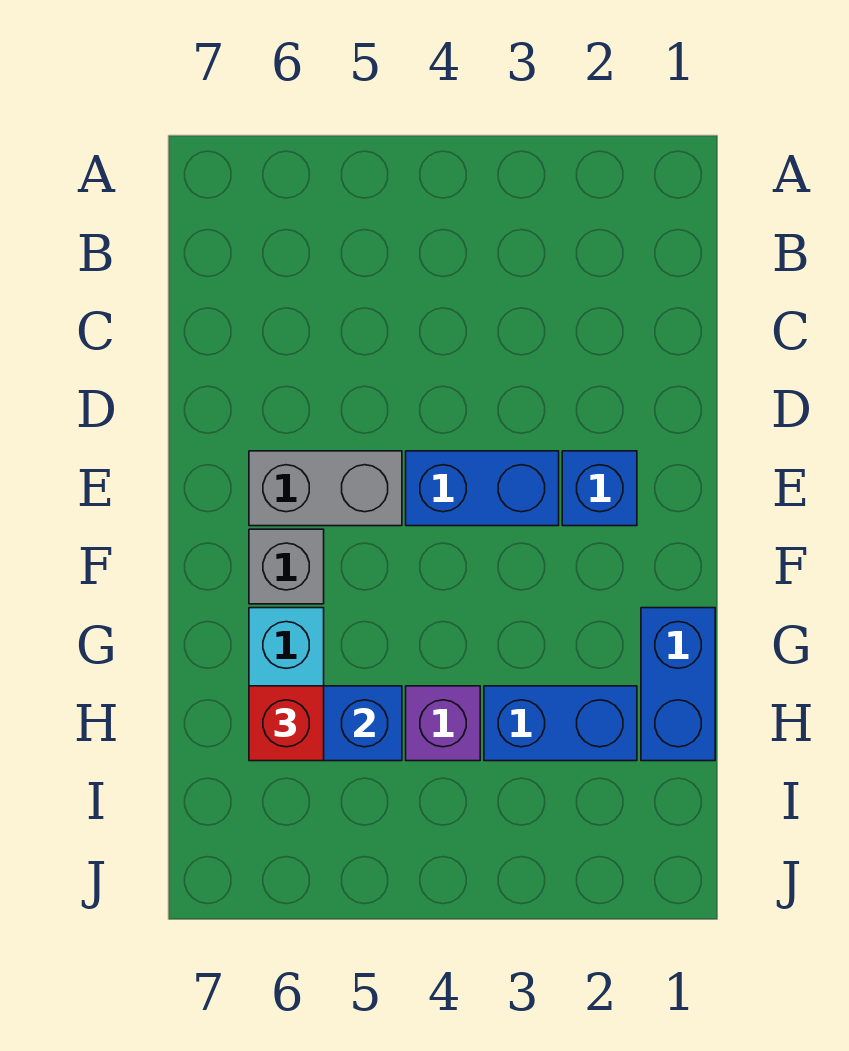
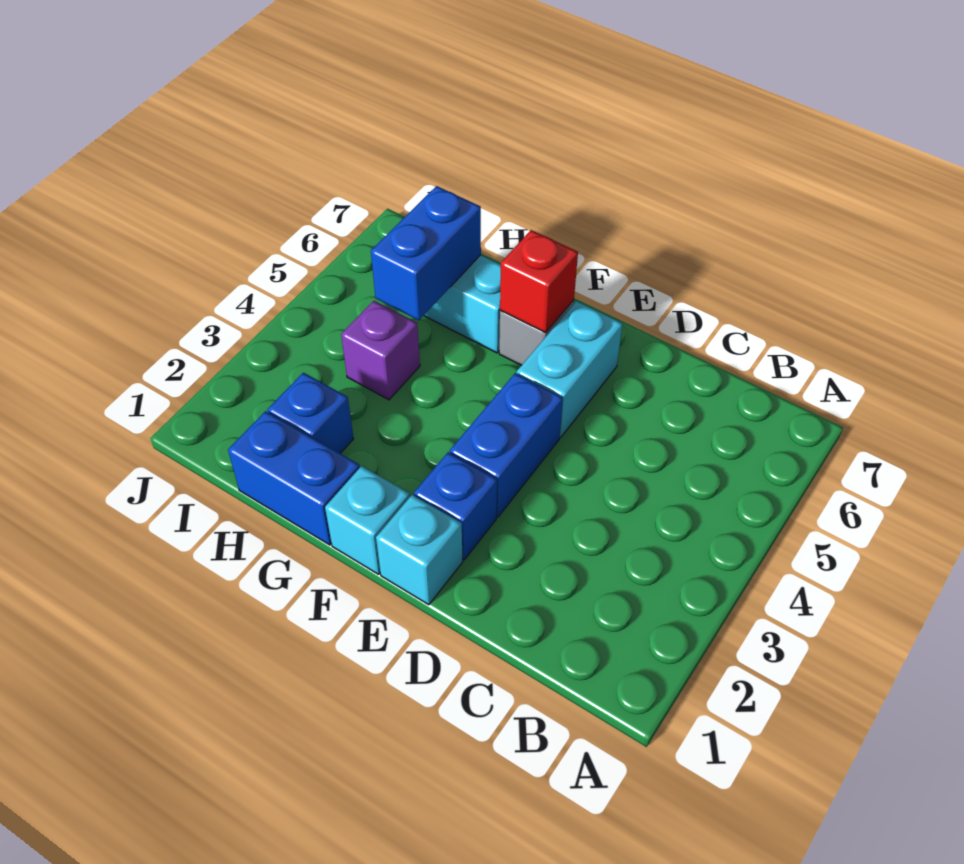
none -> cyan 1x1 brick [376,495,463,605]
grey 1x2 brick [249,451,402,526] -> cyan 1x2 brick [517,301,622,437]
none -> cyan 1x1 brick [325,466,410,574]
blue 1x2 brick [484,686,637,761] -> blue 1x1 brick [268,373,354,453]
red 1x1 brick [249,686,324,761] -> red 1x1 brick moved to [500,230,578,333]

